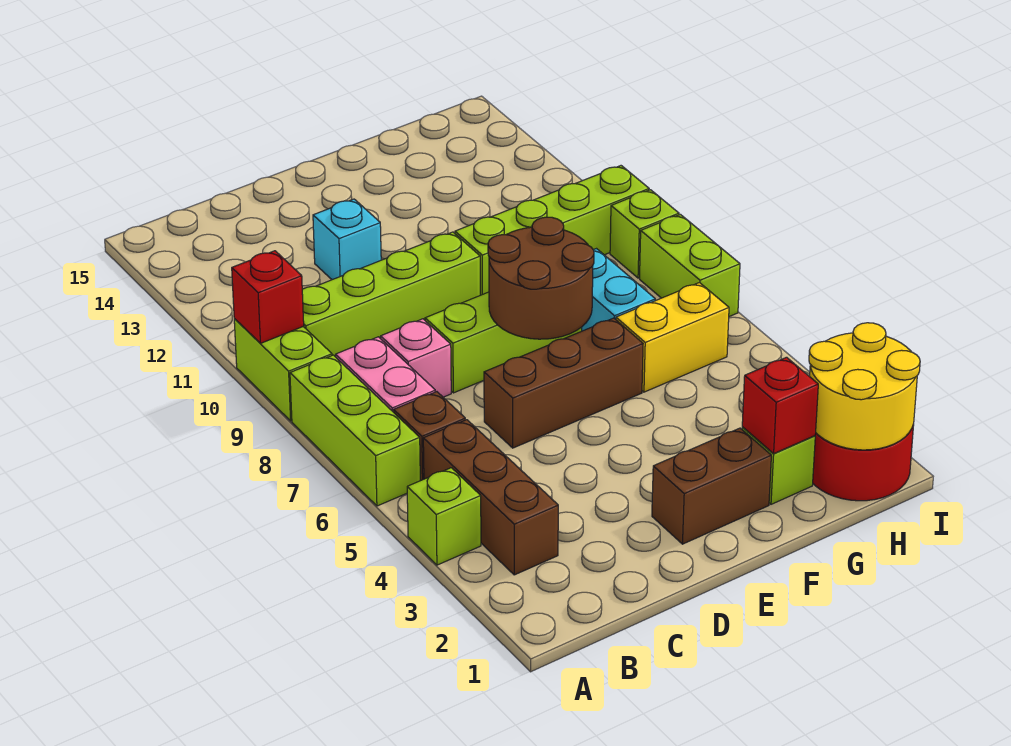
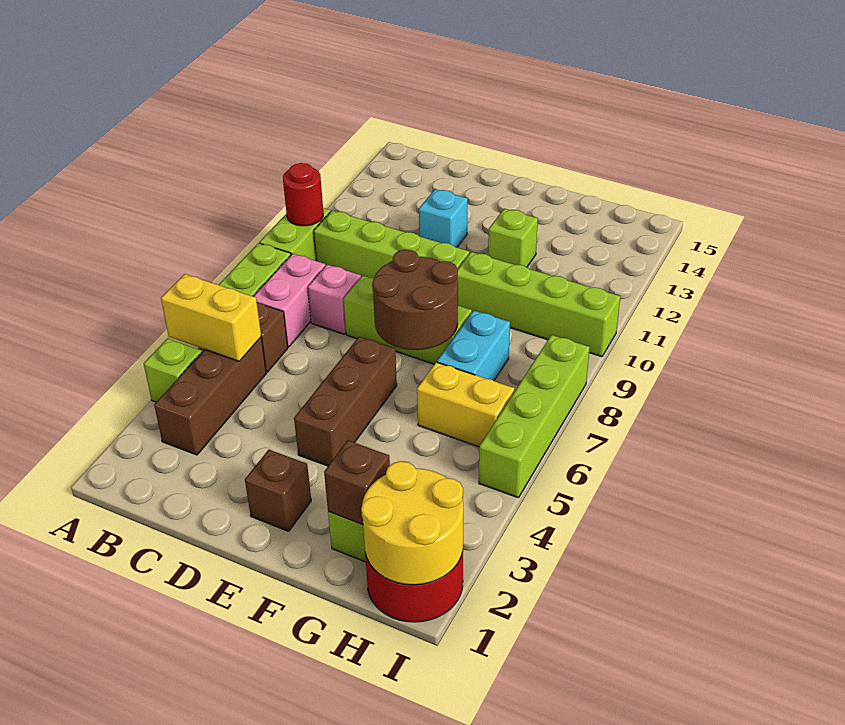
none -> yellow 1x2 brick [161,274,261,361]
red 1x1 brick [232,251,304,343] -> red 1x1 round brick [283,163,323,226]
brown 1x3 brick [484,318,643,448] -> brown 1x3 brick turned to [294,337,397,466]
brown 1x2 brick [652,428,771,544] -> brown 1x1 brick [245,450,311,531]
red 1x1 brick [742,357,818,453] -> brown 1x1 brick [324,440,390,524]
lime 1x2 brick [640,214,740,317] -> lime 1x4 brick [479,335,590,498]
lime 1x1 brick [610,190,679,278] -> lime 1x1 brick moved to [488,209,538,267]

